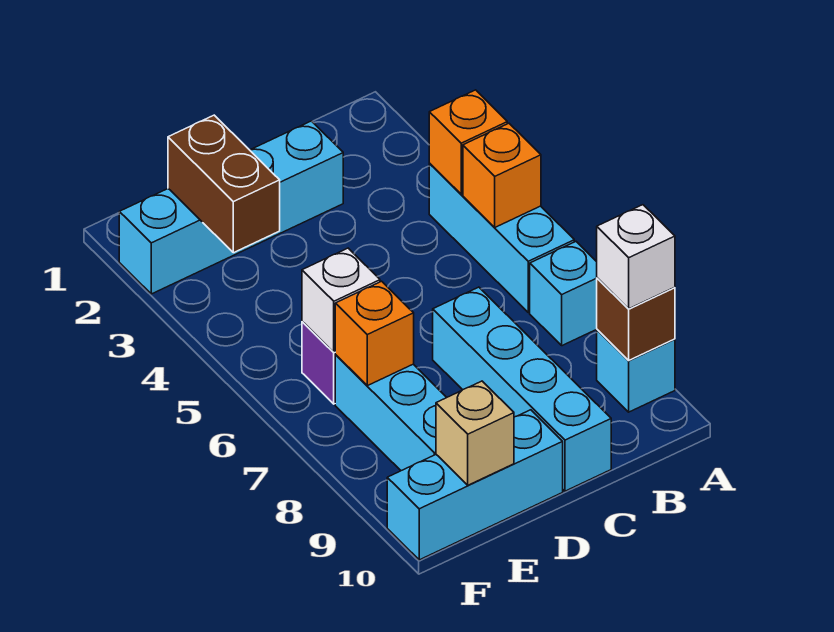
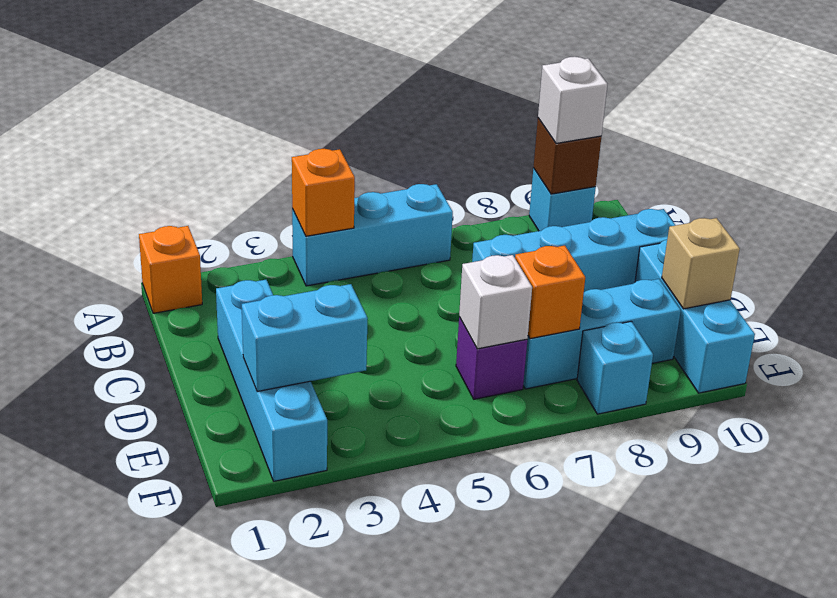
orange 1x1 brick [463,123,541,228] -> orange 1x1 brick moved to [139,226,202,313]
cyan 1x1 brick [530,242,597,346] -> cyan 1x1 brick moved to [577,321,653,414]
brown 1x2 brick [168,115,280,253] -> cyan 1x2 brick [242,284,368,392]

